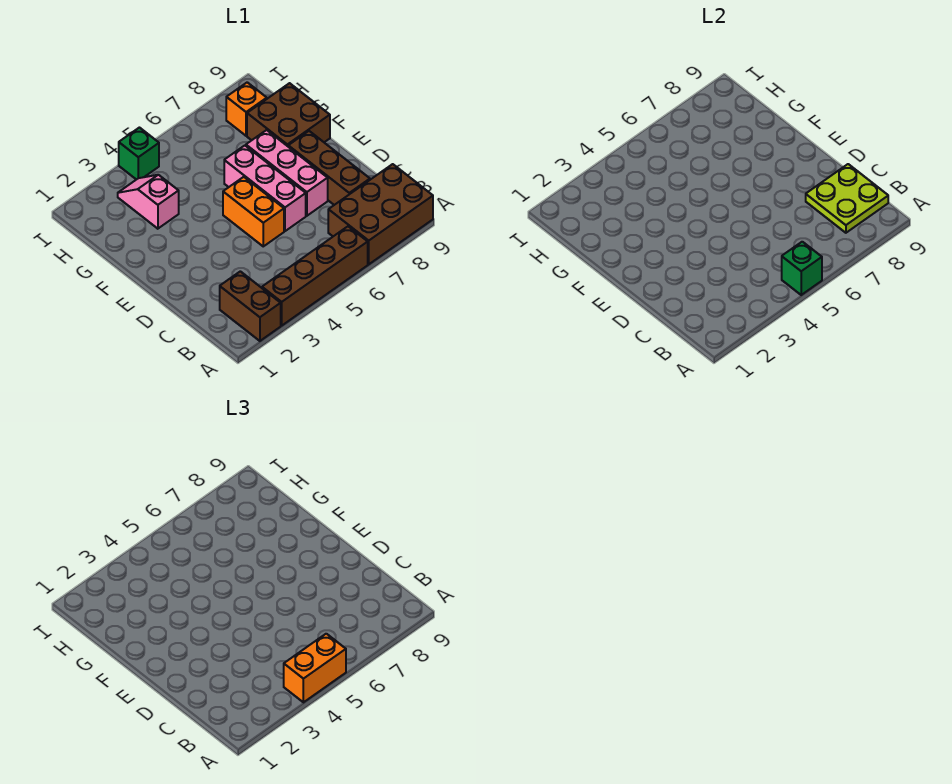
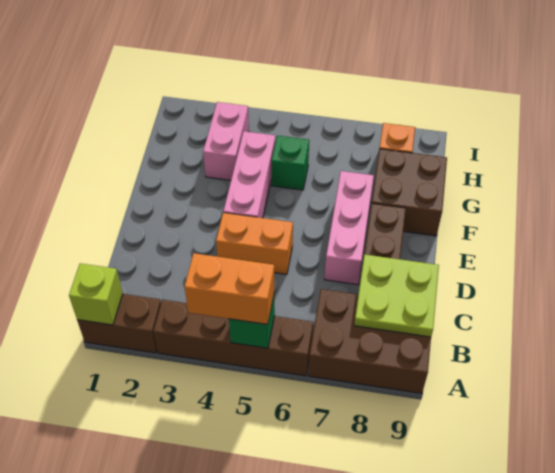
none -> lime 1x1 brick [69,263,123,325]
brown 1x2 brick [220,271,281,341] -> brown 1x2 brick turned to [77,294,161,353]
orange 1x2 brick [223,177,284,246] -> orange 1x2 brick turned to [216,213,293,274]
pink 1x3 brick [224,146,306,231] -> pink 1x3 brick moved to [223,131,275,218]
pink 1x2 slope [118,175,179,229] -> pink 1x2 brick [203,102,249,180]
green 1x1 brick [119,128,159,180] -> green 1x1 brick moved to [271,136,309,190]

